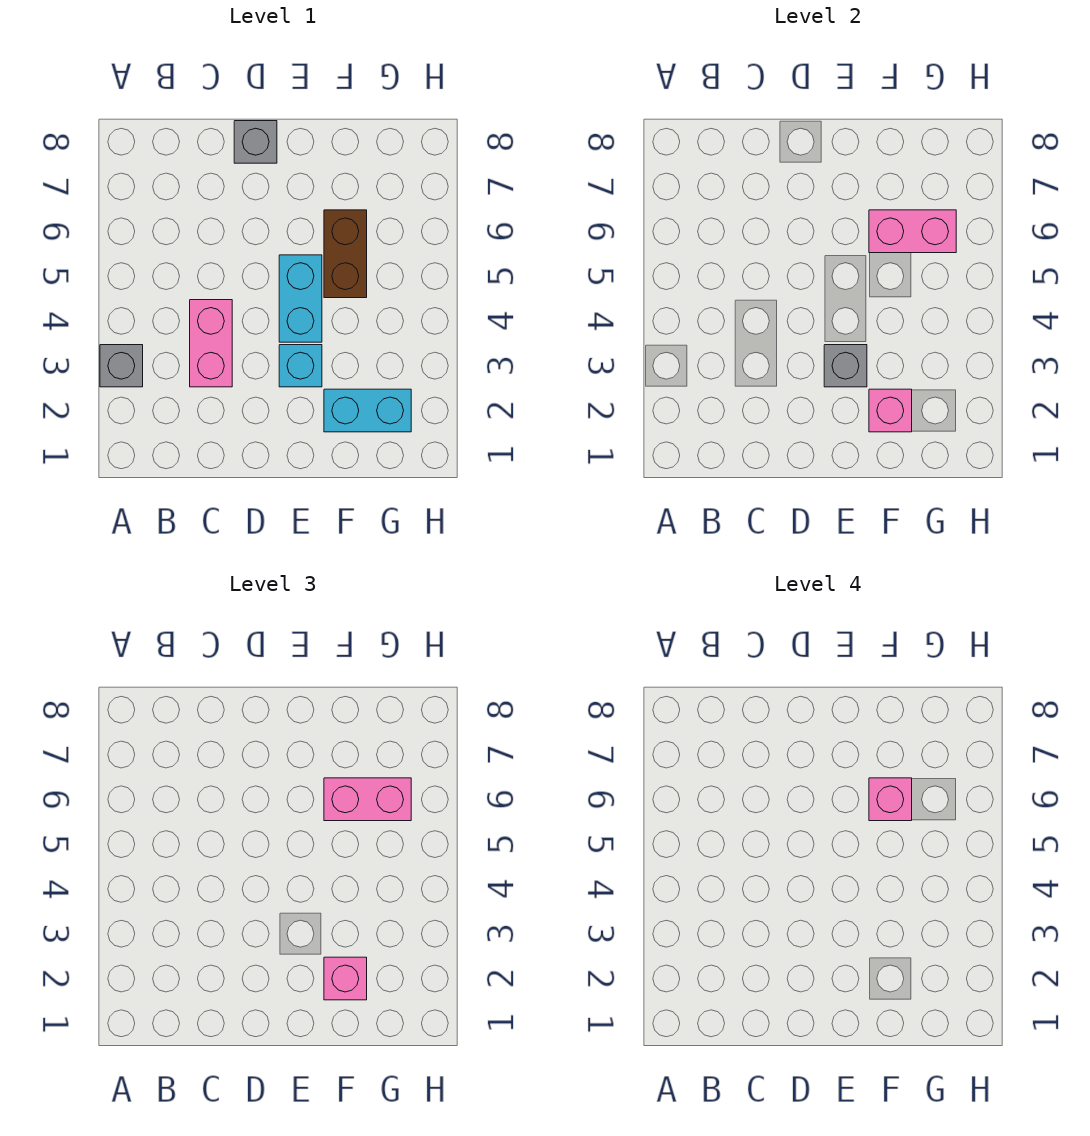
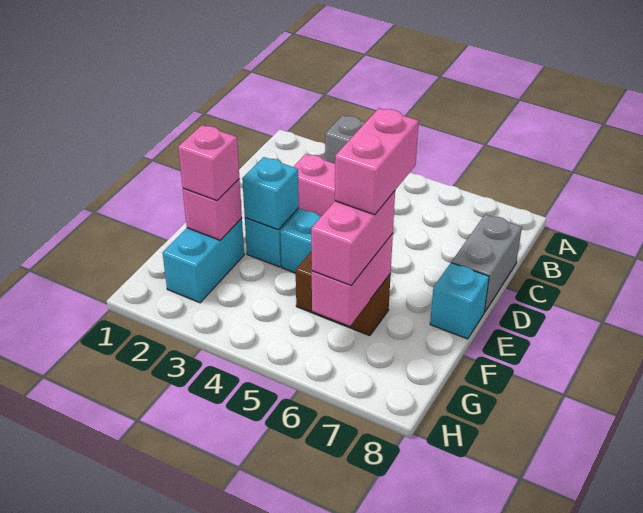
grey 1x1 brick [234,121,277,163] -> grey 1x2 brick [452,214,522,312]
grey 1x1 brick [824,345,867,387] -> cyan 1x1 brick [242,157,299,230]
none -> cyan 1x1 brick [430,263,489,339]
pink 1x1 brick [869,778,912,821] -> pink 1x2 brick [335,108,419,215]

